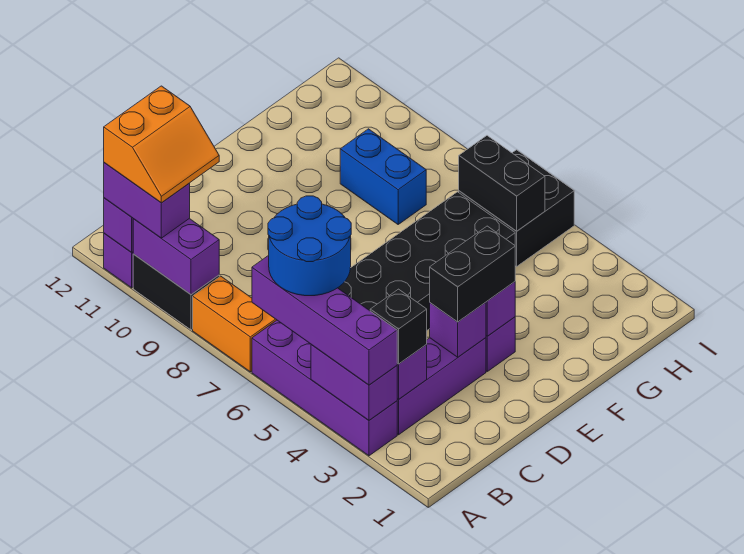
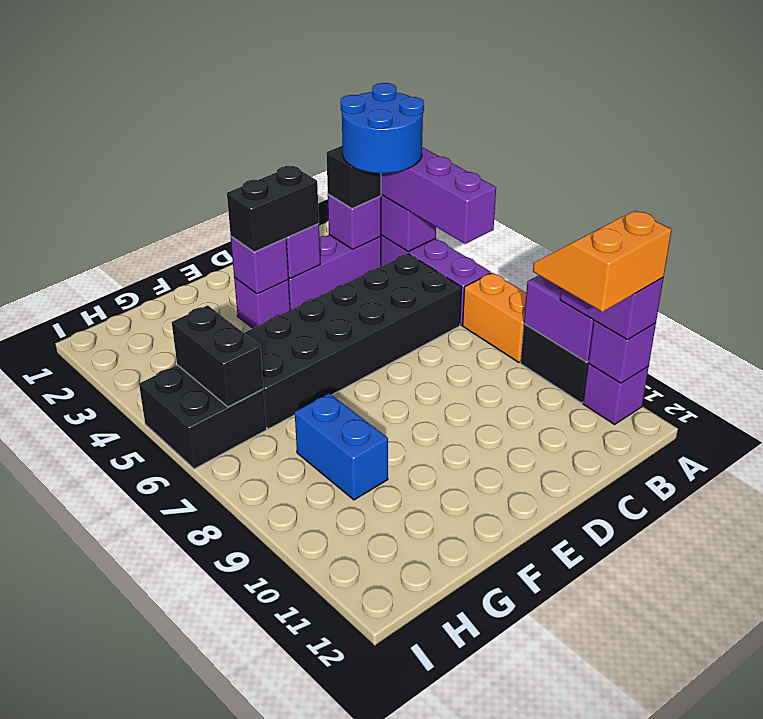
blue 2x2 round brick [268,196,351,296] -> blue 2x2 round brick moved to [340,83,424,173]

